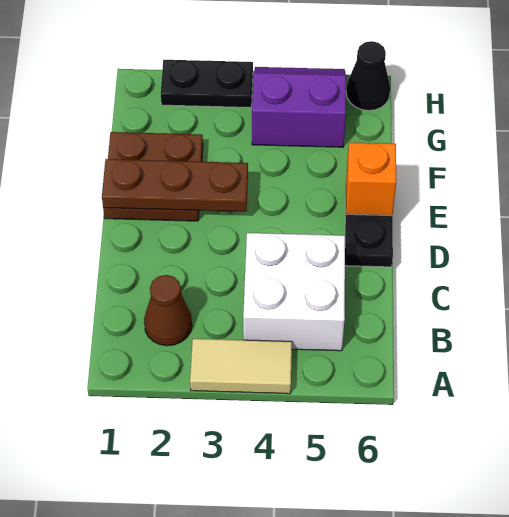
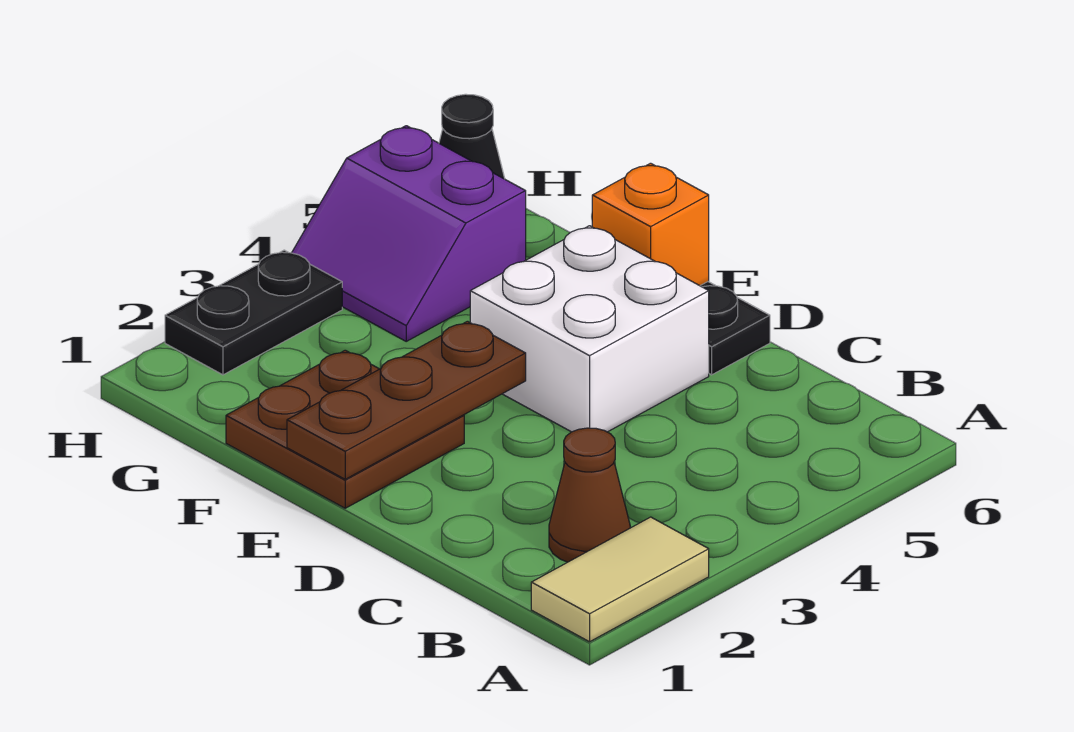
tan 1x2 tile [190,339,292,394] -> tan 1x2 tile moved to [531,517,709,642]
white 2x2 brick [243,233,345,351] -> white 2x2 brick moved to [470,226,709,432]
purple 2x2 slope [252,67,346,147] -> purple 2x2 slope turned to [292,126,526,341]

